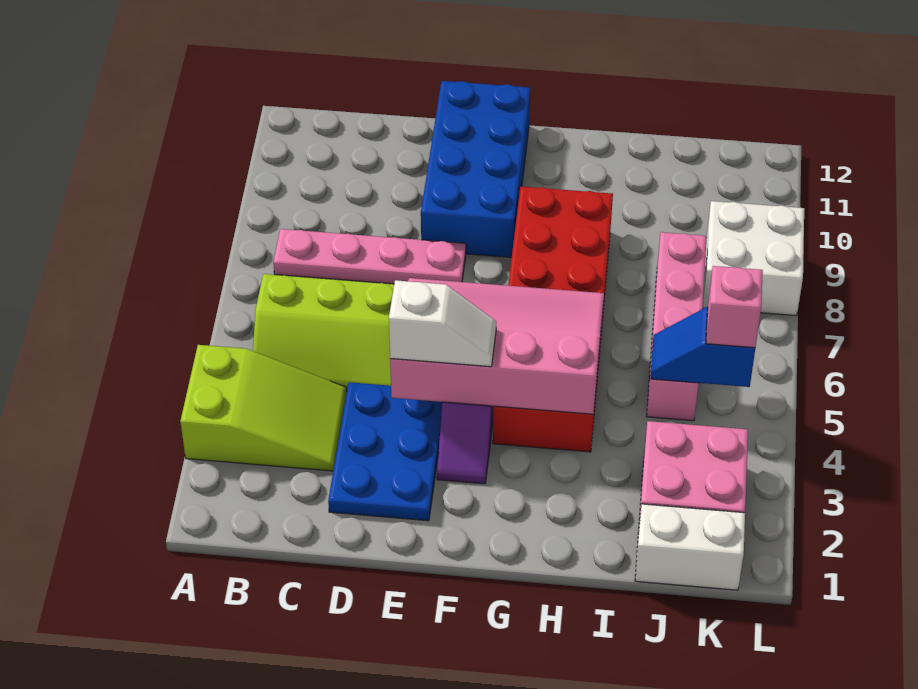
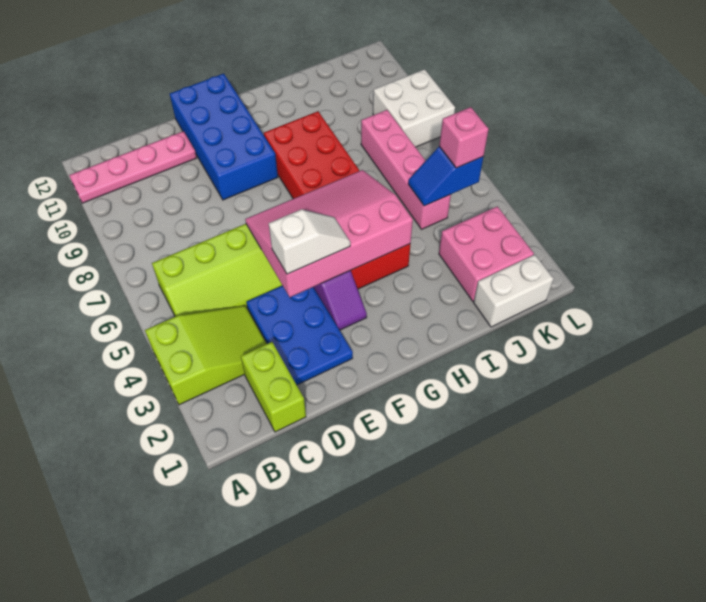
pink 1x4 plate [273,229,466,284] -> pink 1x4 plate moved to [69,131,197,203]
none -> lime 1x2 brick [241,342,306,432]

